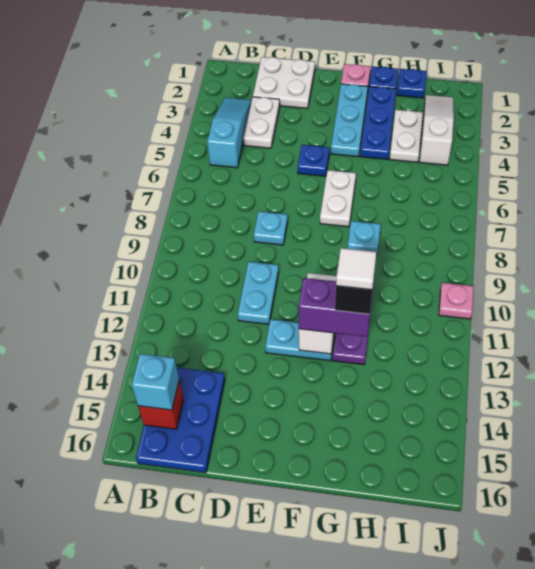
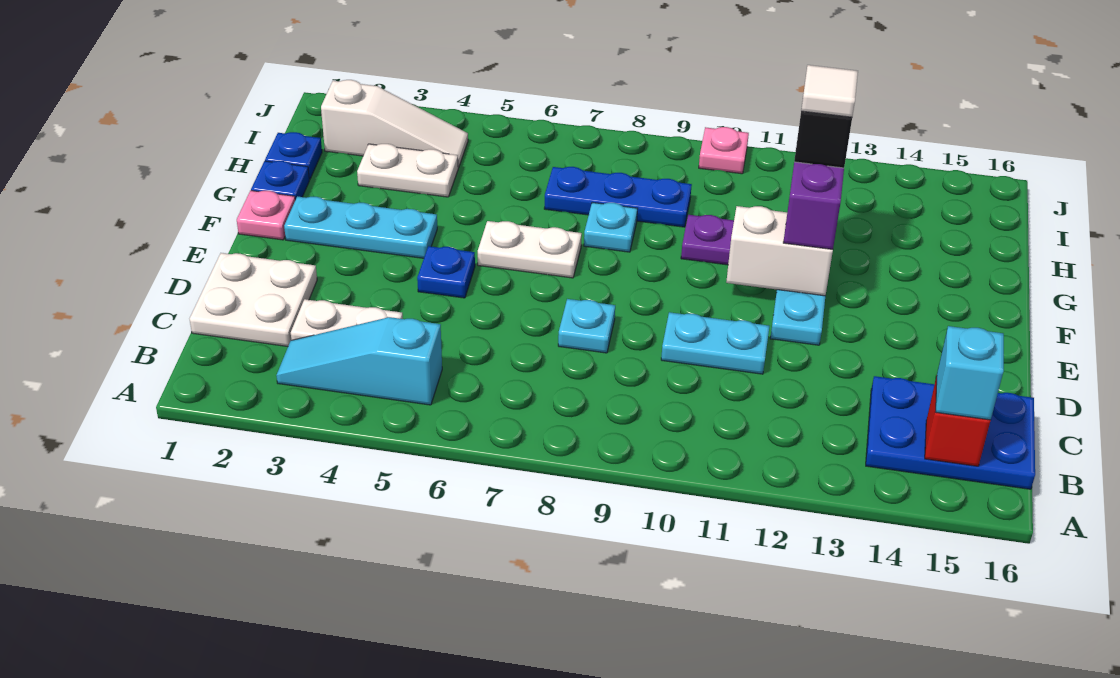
blue 1x3 plate [360,86,396,160] -> blue 1x3 plate moved to [544,167,692,227]
white 1x3 slope [419,95,454,165] -> white 1x3 slope turned to [321,80,468,168]

